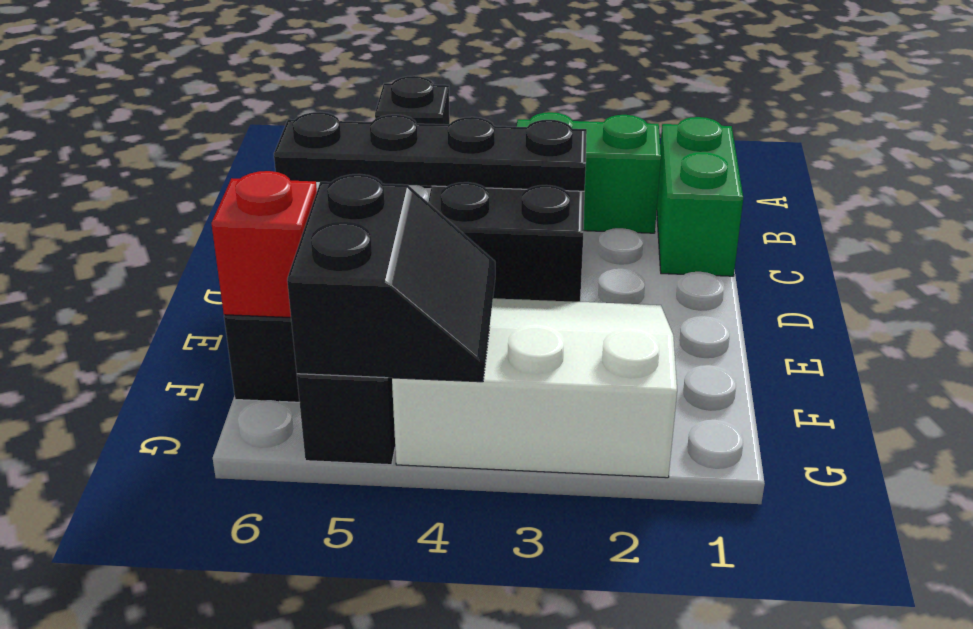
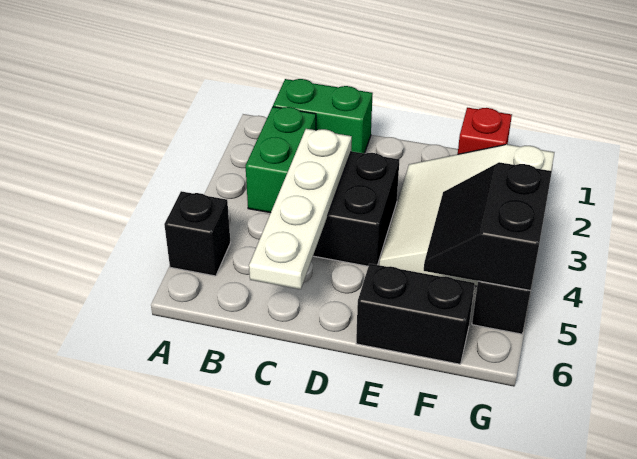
black 1x4 plate [274,112,587,191] -> white 1x4 plate [249,129,352,289]
black 2x2 slope [287,174,495,382] -> black 2x2 slope turned to [424,162,552,291]
red 1x1 brick [211,171,317,318] -> red 1x1 brick moved to [458,108,512,154]

